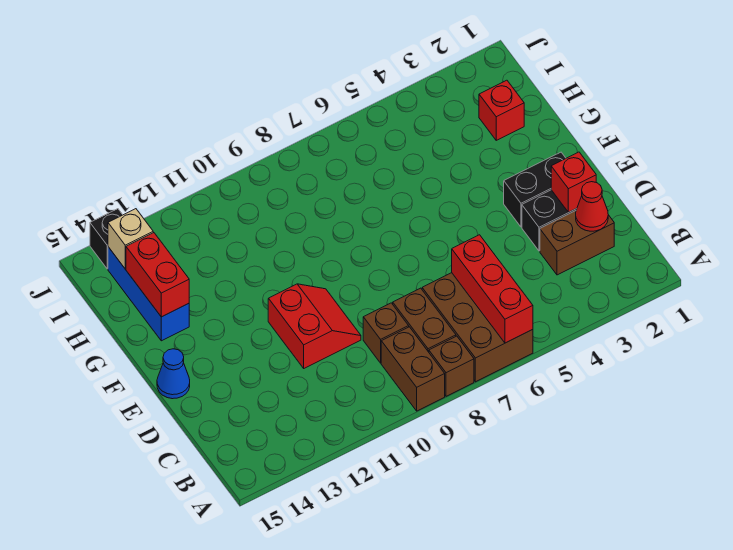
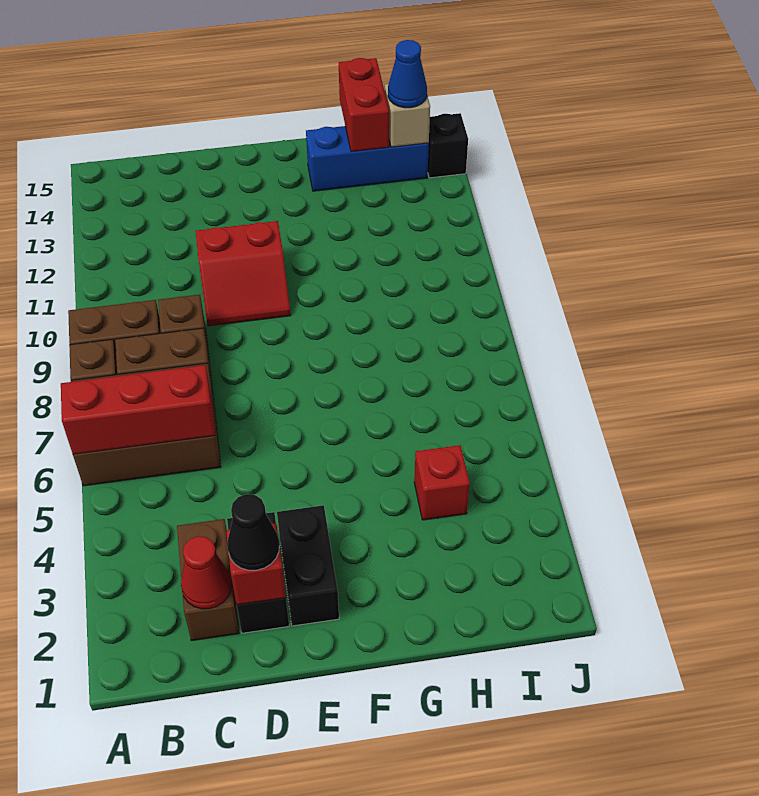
none -> black 1x1 cone [227,494,279,570]
blue 1x1 cone [157,349,190,399] -> blue 1x1 cone moved to [388,40,427,108]
red 1x2 brick [126,233,189,317] -> red 1x2 brick turned to [339,58,389,152]
red 1x1 brick [479,80,524,140] -> red 1x1 brick moved to [414,445,470,520]

